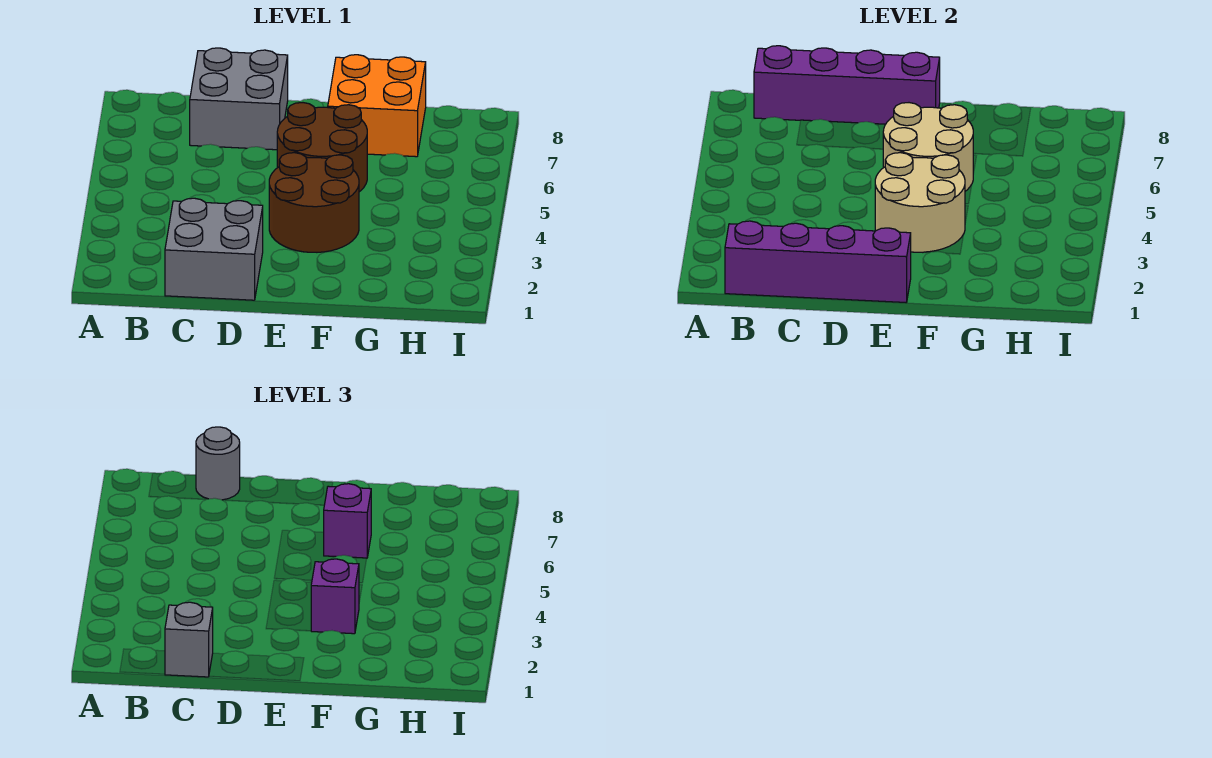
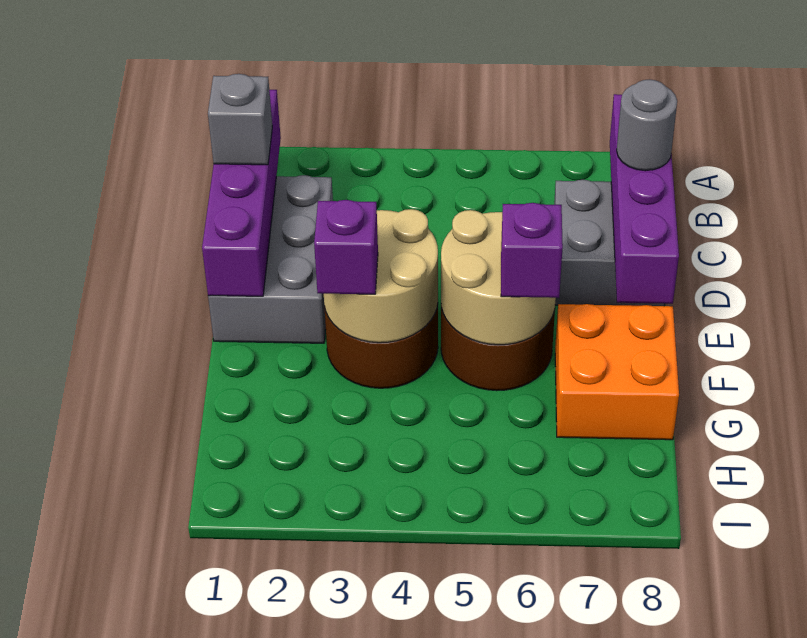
grey 2x2 brick [165,198,263,300] -> grey 2x3 brick [208,175,333,343]

